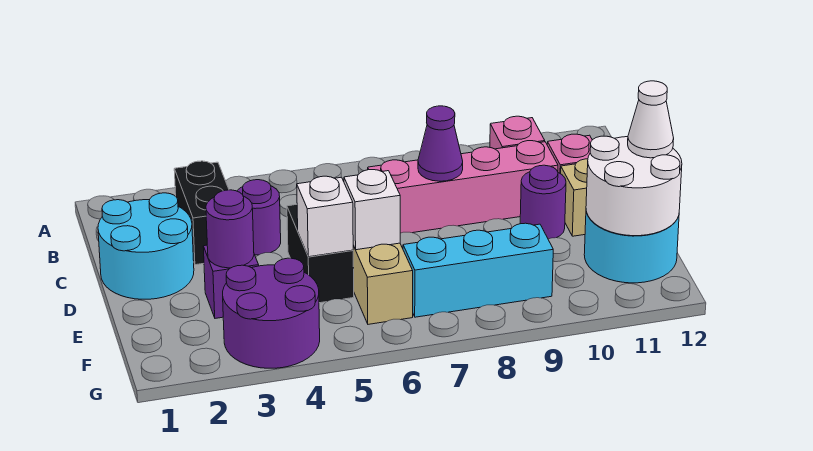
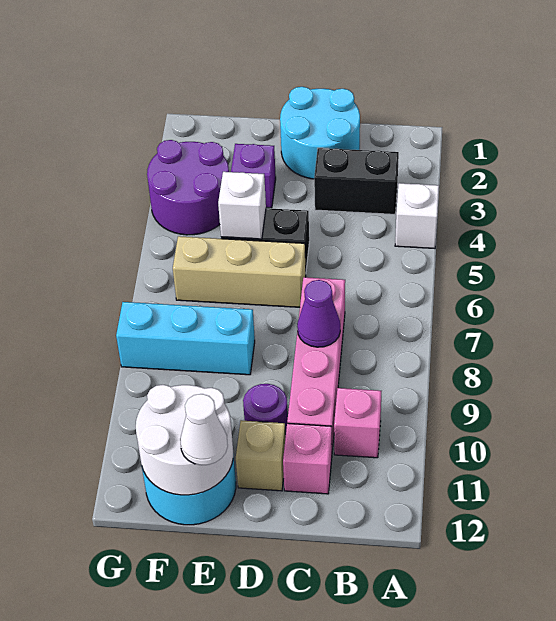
purple 1x1 round brick [237,180,281,255] -> none
purple 1x1 round brick [206,190,254,268] -> none
white 1x1 brick [344,170,400,250] -> white 1x1 brick moved to [395,183,439,248]
cyan 1x3 brick [403,223,553,317] -> cyan 1x3 brick turned to [116,302,255,375]

